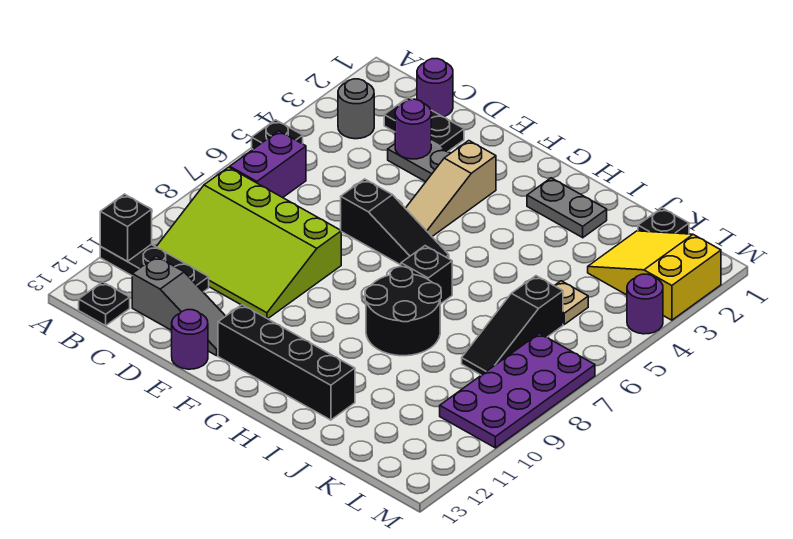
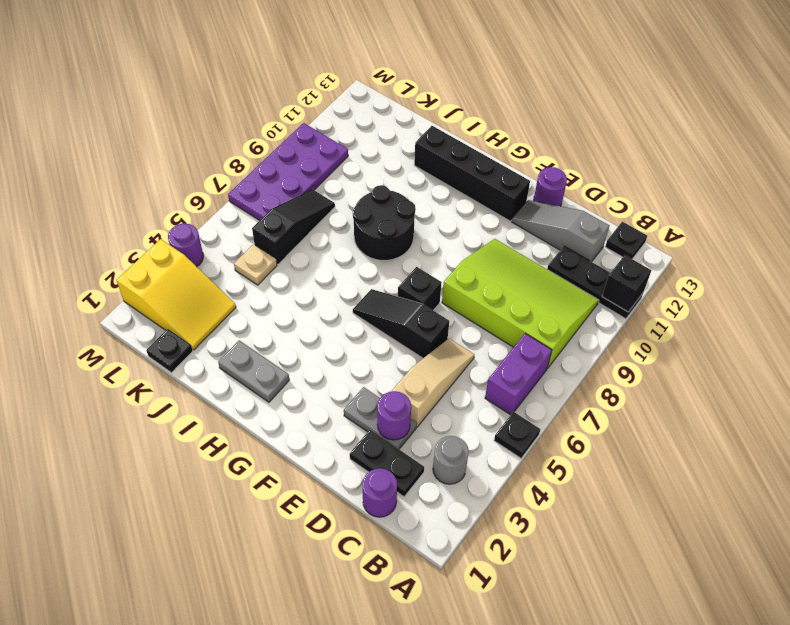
tan 1x3 slope [405,141,496,236] -> tan 1x3 slope moved to [392,339,474,427]
black 1x1 brick [401,246,452,304] -> black 1x1 brick moved to [398,267,442,310]

